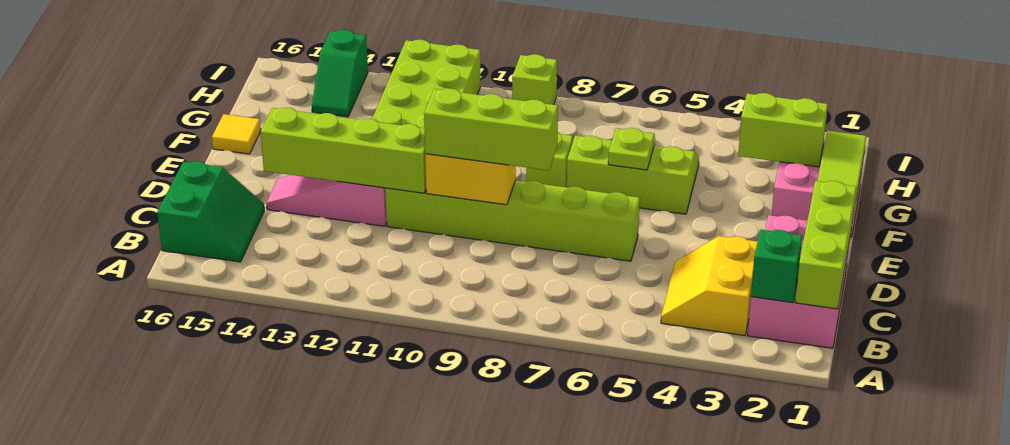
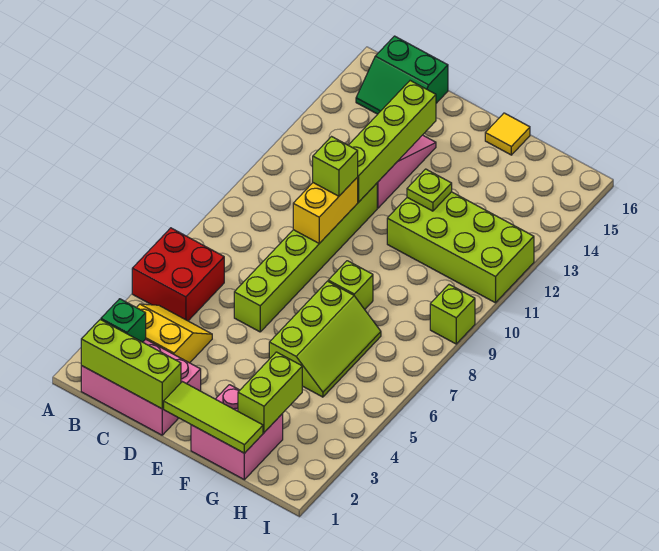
none -> red 2x2 brick [132,228,224,321]
lime 1x3 brick [424,89,558,170] -> lime 1x1 brick [313,137,358,196]
lime 1x1 plate [608,128,655,170] -> lime 1x1 plate moved to [407,169,452,211]
green 1x2 slope [312,30,368,117] -> none

